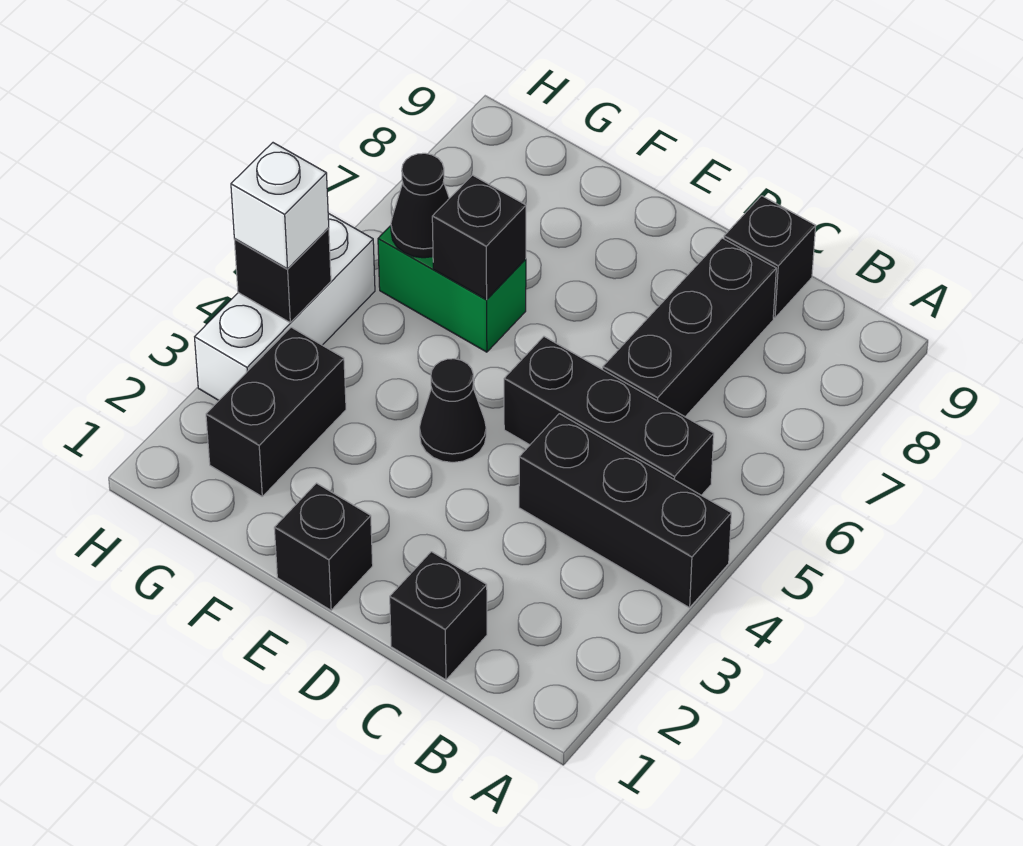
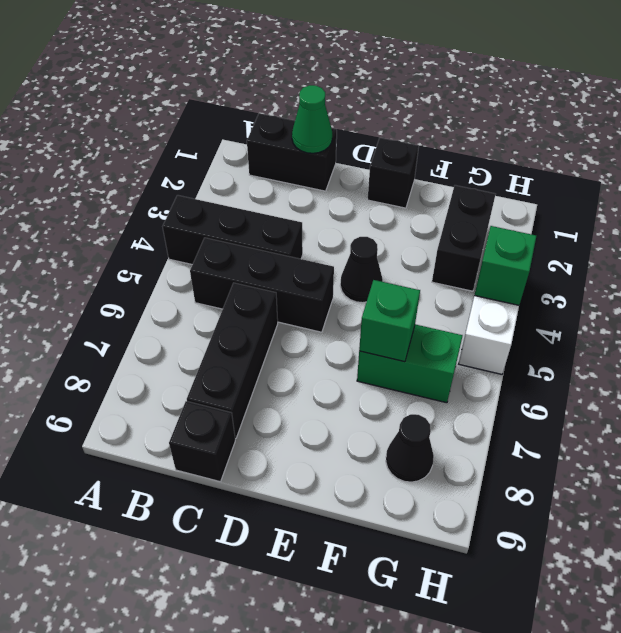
black 1x1 brick [390,552,487,680] -> black 1x2 brick [247,114,337,191]
none -> green 1x1 cone [292,85,332,153]
black 1x1 brick [432,175,526,300] -> green 1x1 brick [359,280,420,362]
black 1x1 cone [391,153,449,258] -> black 1x1 cone moved to [386,414,434,482]
black 1x1 brick [234,228,331,322] -> green 1x1 brick [474,226,536,305]
white 1x1 brick [231,143,329,269] -> none

